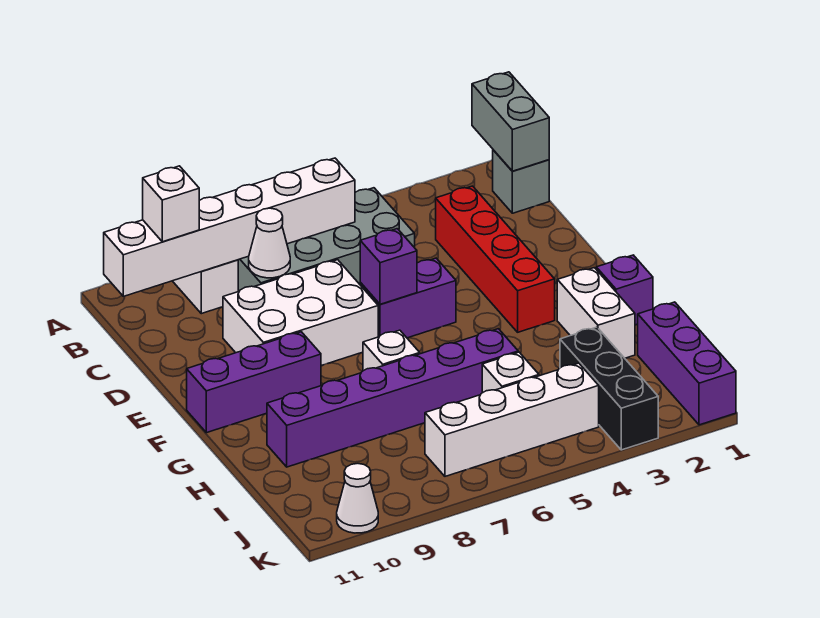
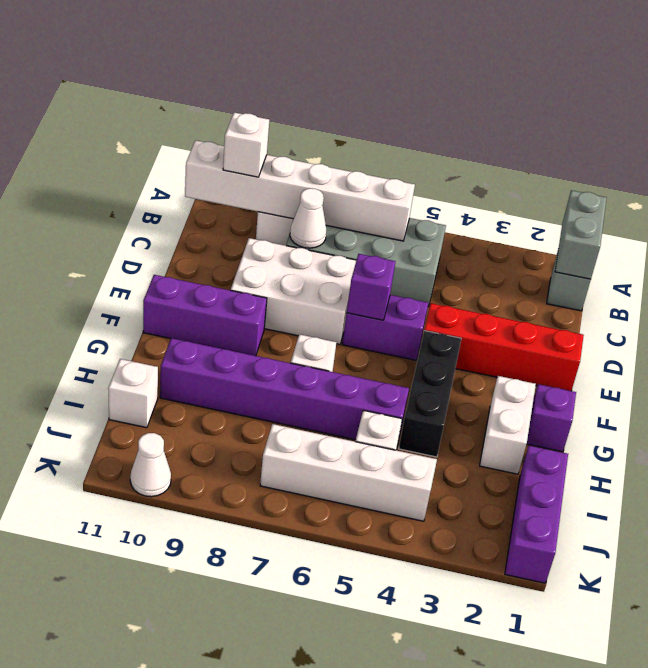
red 1x4 brick [436,186,555,332] -> red 1x4 brick turned to [424,303,584,391]
black 1x3 brick [560,327,658,450] -> black 1x3 brick moved to [399,331,461,457]
none -> white 1x1 brick [108,359,158,428]

